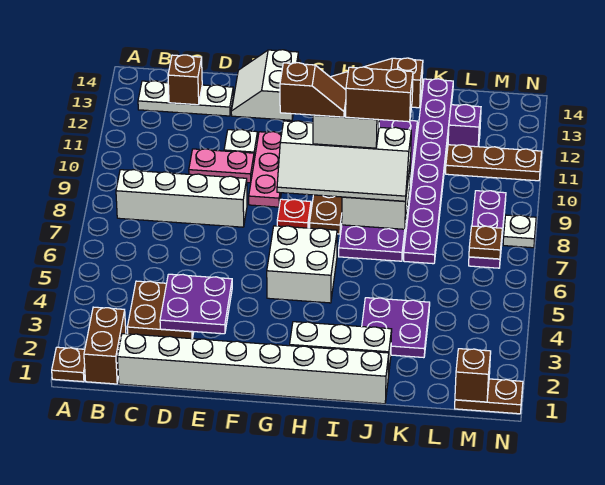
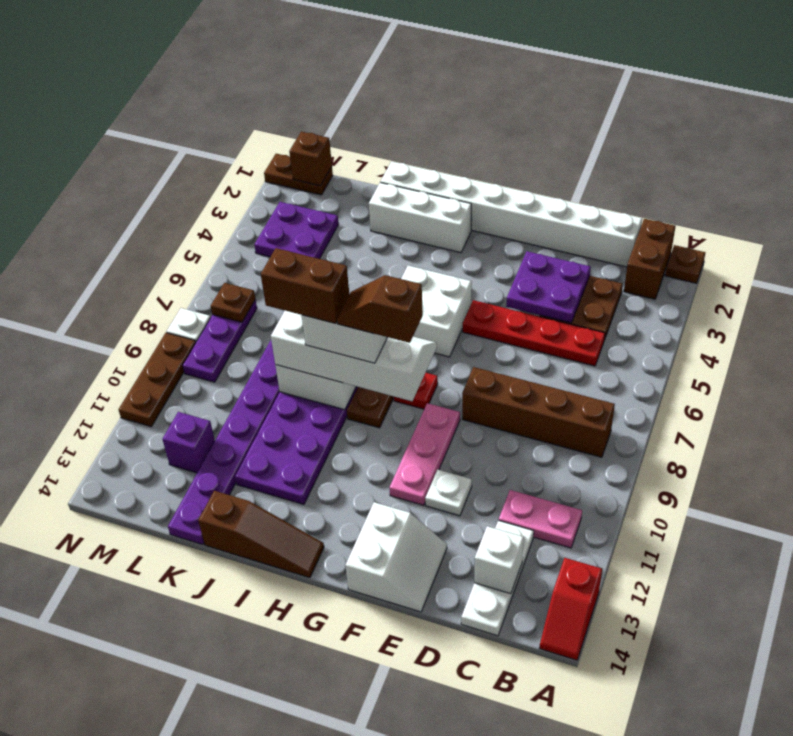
none -> red 1x2 slope [540,558,602,660]
white 1x4 brick [116,170,247,227] -> brown 1x4 brick [462,367,615,457]
white 1x3 plate [138,81,233,116] -> white 1x3 plate turned to [461,520,534,636]
none -> red 1x4 plate [463,300,605,366]
brown 1x1 brick [168,55,202,105] -> white 1x1 brick [474,526,524,594]
pink 1x2 plate [189,149,254,183] -> pink 1x2 plate moved to [499,490,582,548]
purple 2x2 plate [362,298,430,358] -> purple 2x2 plate moved to [254,202,339,259]
brown 1x3 plate [446,145,542,181] -> brown 1x3 plate turned to [119,333,196,427]

